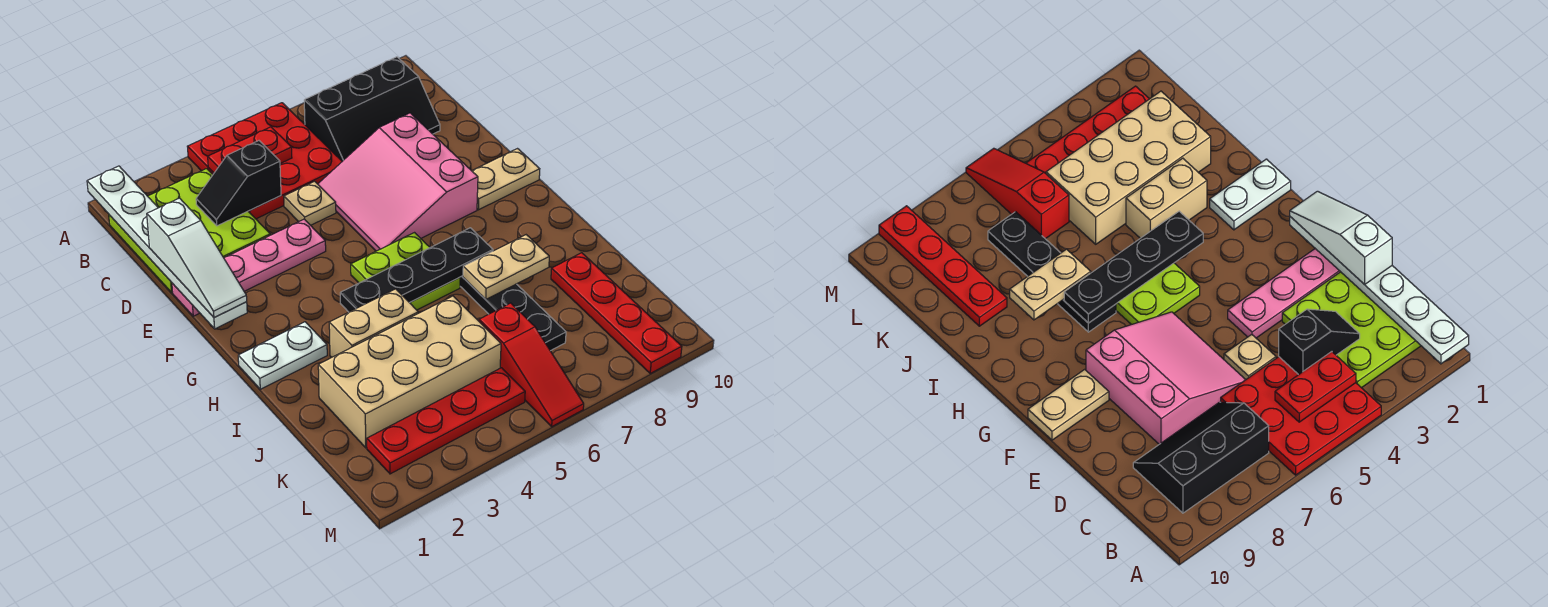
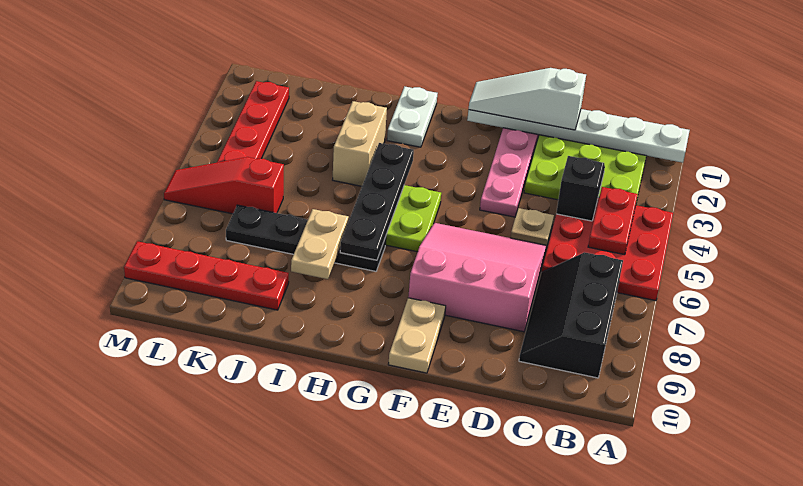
tan 2x4 brick [318,296,501,448] -> none

